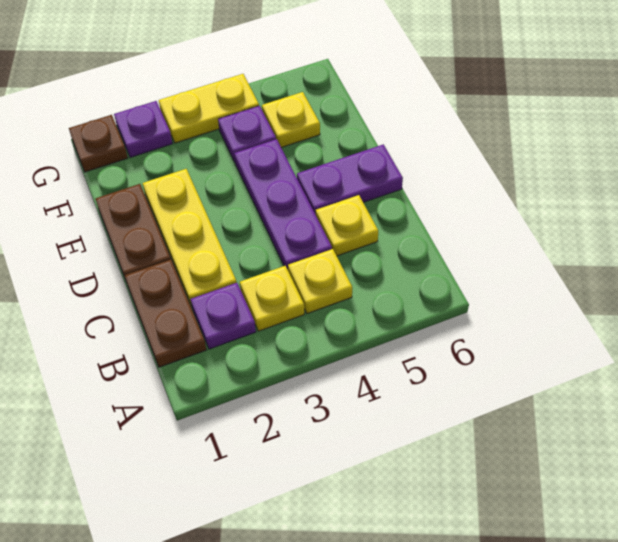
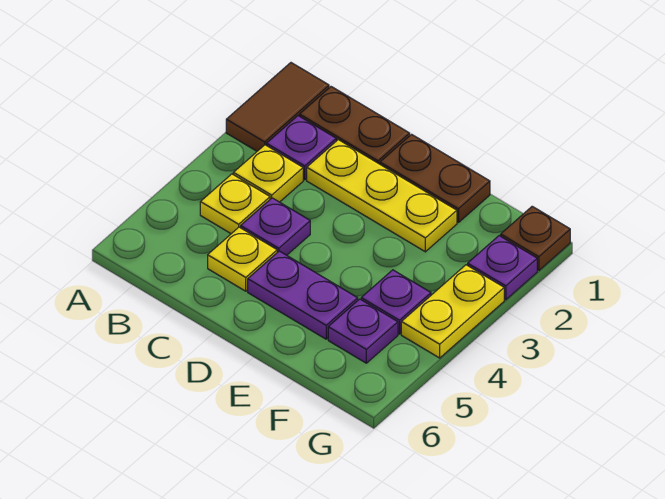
none -> brown 1x2 tile [226,63,329,151]
purple 1x3 plate [234,139,332,270] -> purple 1x1 plate [241,198,310,255]
purple 1x2 plate [297,144,403,214] -> purple 1x2 plate turned to [248,251,358,339]
yellow 1x1 plate [262,92,320,148] -> purple 1x1 plate [328,299,398,363]

